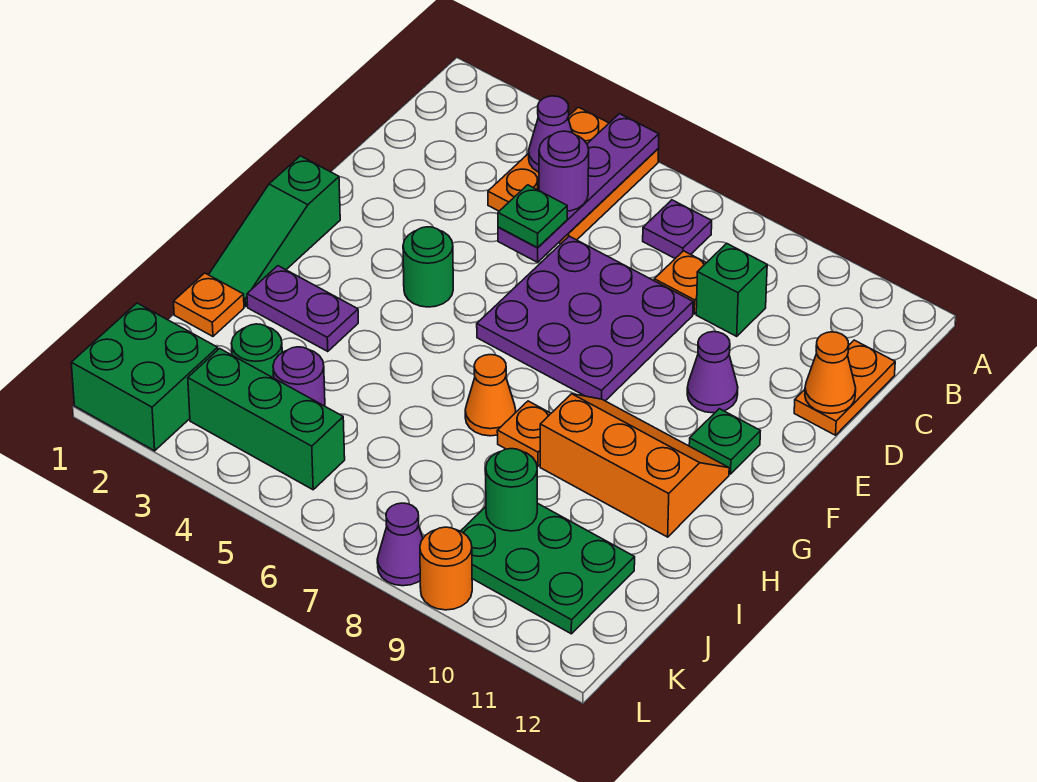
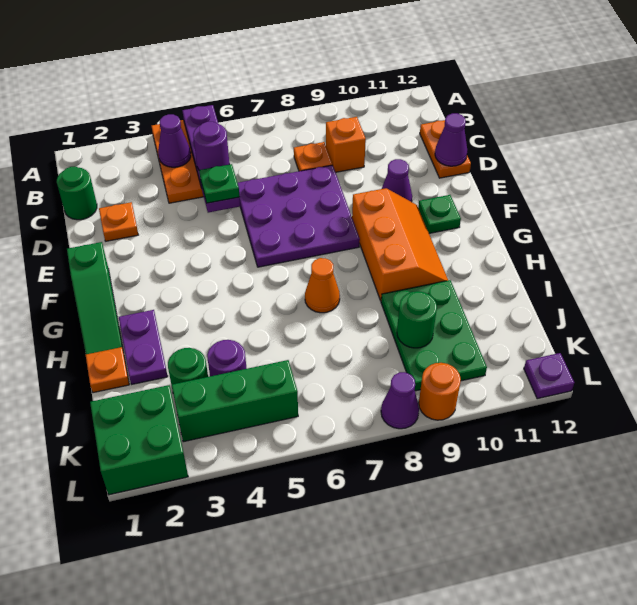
purple 1x1 plate [643,200,712,258] -> purple 1x1 plate moved to [524,353,574,399]
green 1x1 brick [696,243,767,336] -> orange 1x1 brick [326,117,366,172]
orange 1x1 cone [805,332,856,413] -> purple 1x1 cone [435,113,467,166]
green 1x1 round brick [403,227,453,307] -> green 1x1 round brick moved to [57,167,97,220]
orange 2x3 slope [540,394,729,537] -> orange 2x3 slope turned to [352,188,448,301]
purple 1x2 plate [247,266,358,352] -> purple 1x2 plate turned to [119,310,168,384]
orange 1x1 plate [497,401,551,466] -> orange 1x1 plate moved to [99,202,138,241]
green 2x3 plate [461,503,635,634] -> green 2x3 plate turned to [381,280,487,391]

